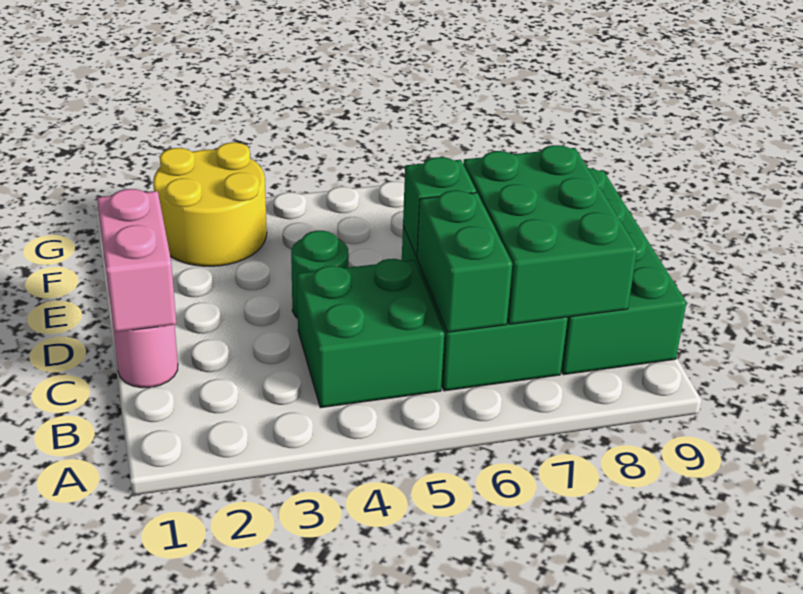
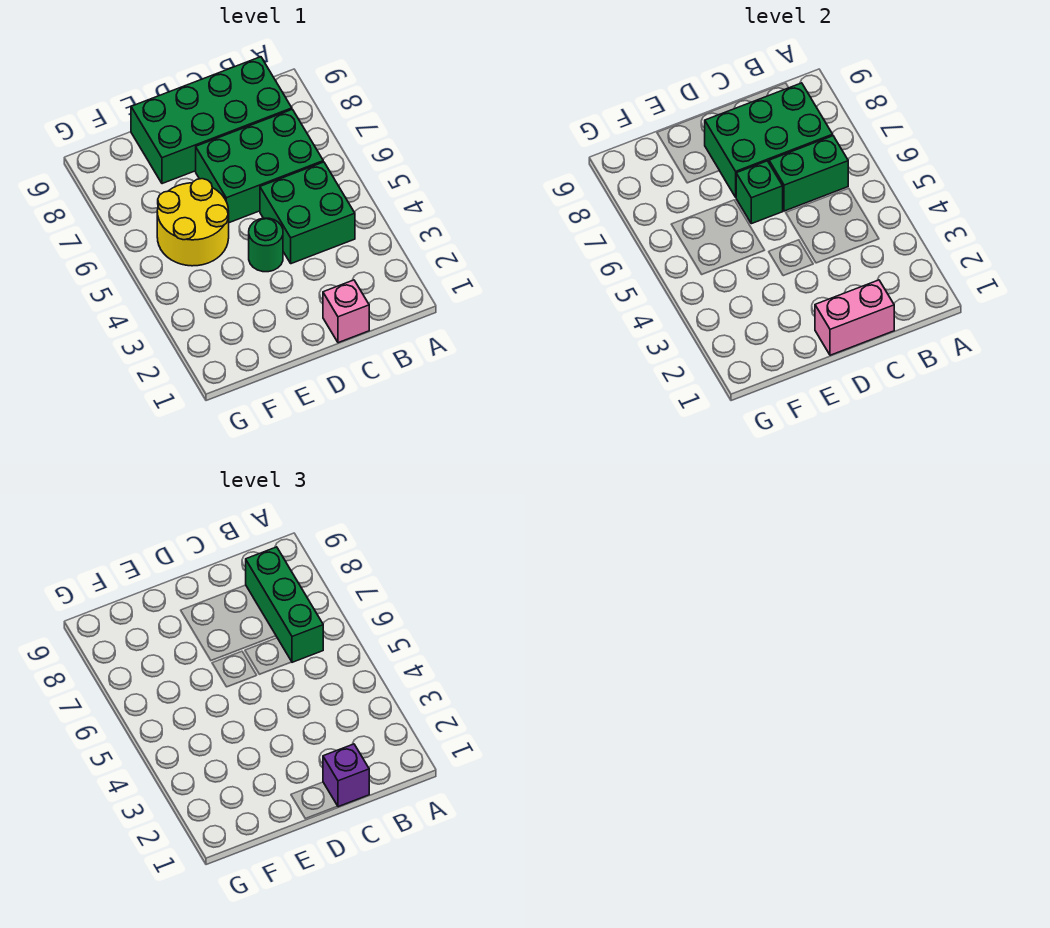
none -> green 1x3 brick [246,547,323,662]
pink 1x1 round brick [113,325,178,388] -> pink 1x1 brick [323,280,369,343]
none -> purple 1x1 brick [323,744,369,807]
yellow 2x2 round brick [153,142,267,266] -> yellow 2x2 round brick moved to [157,179,229,266]

